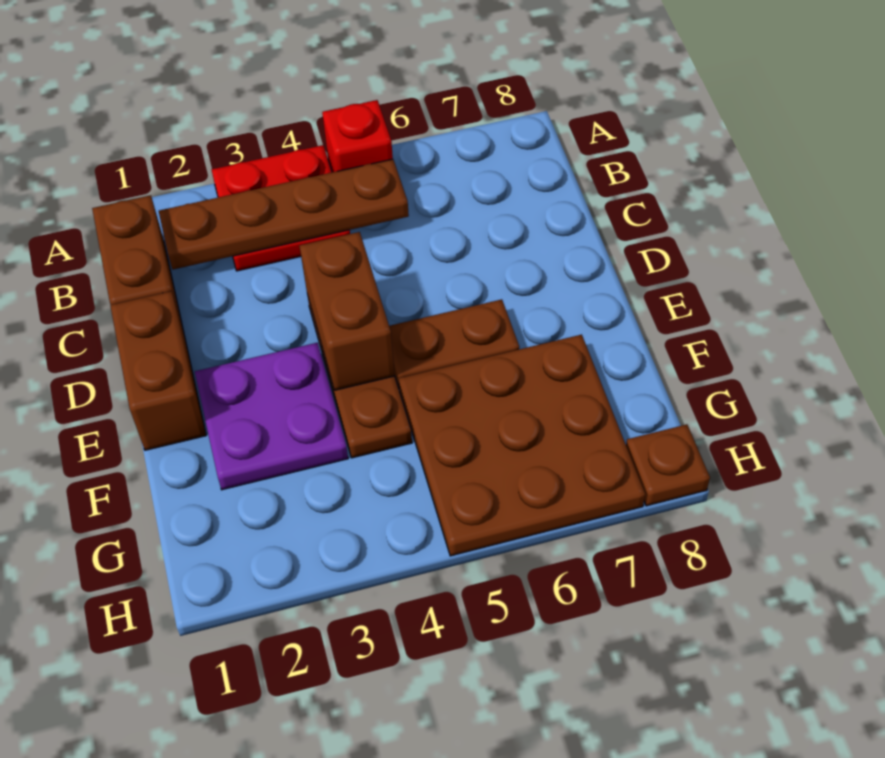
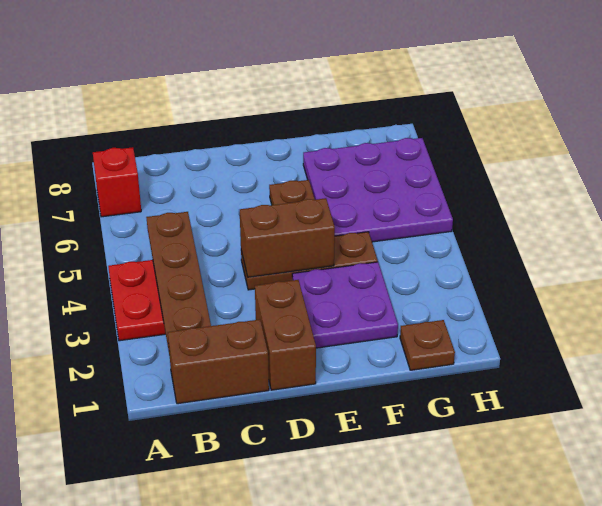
red 1x1 brick [322,100,393,172] -> red 1x1 brick moved to [93,147,141,217]
brown 1x2 brick [110,291,206,450] -> brown 1x2 brick turned to [255,280,316,390]
brown 3x3 plate [399,335,645,556] -> purple 3x3 plate [303,138,453,242]
brown 1x1 plate [626,424,710,506] -> brown 1x1 plate moved to [400,320,455,370]

